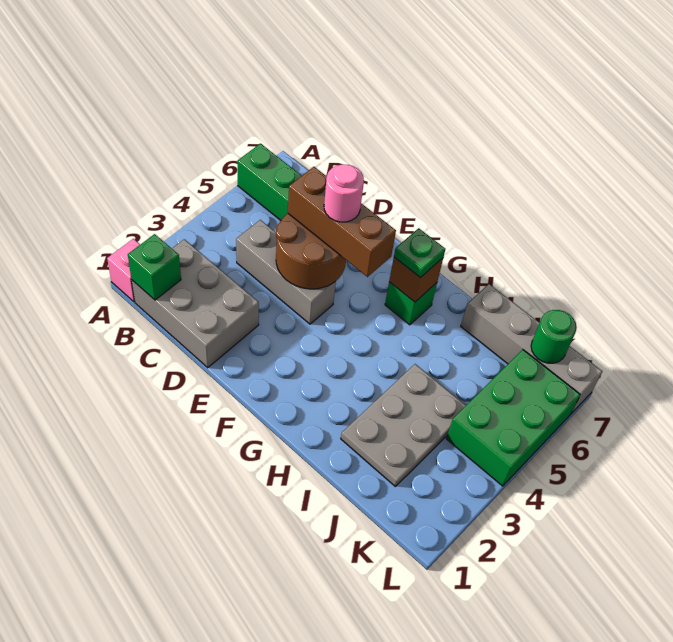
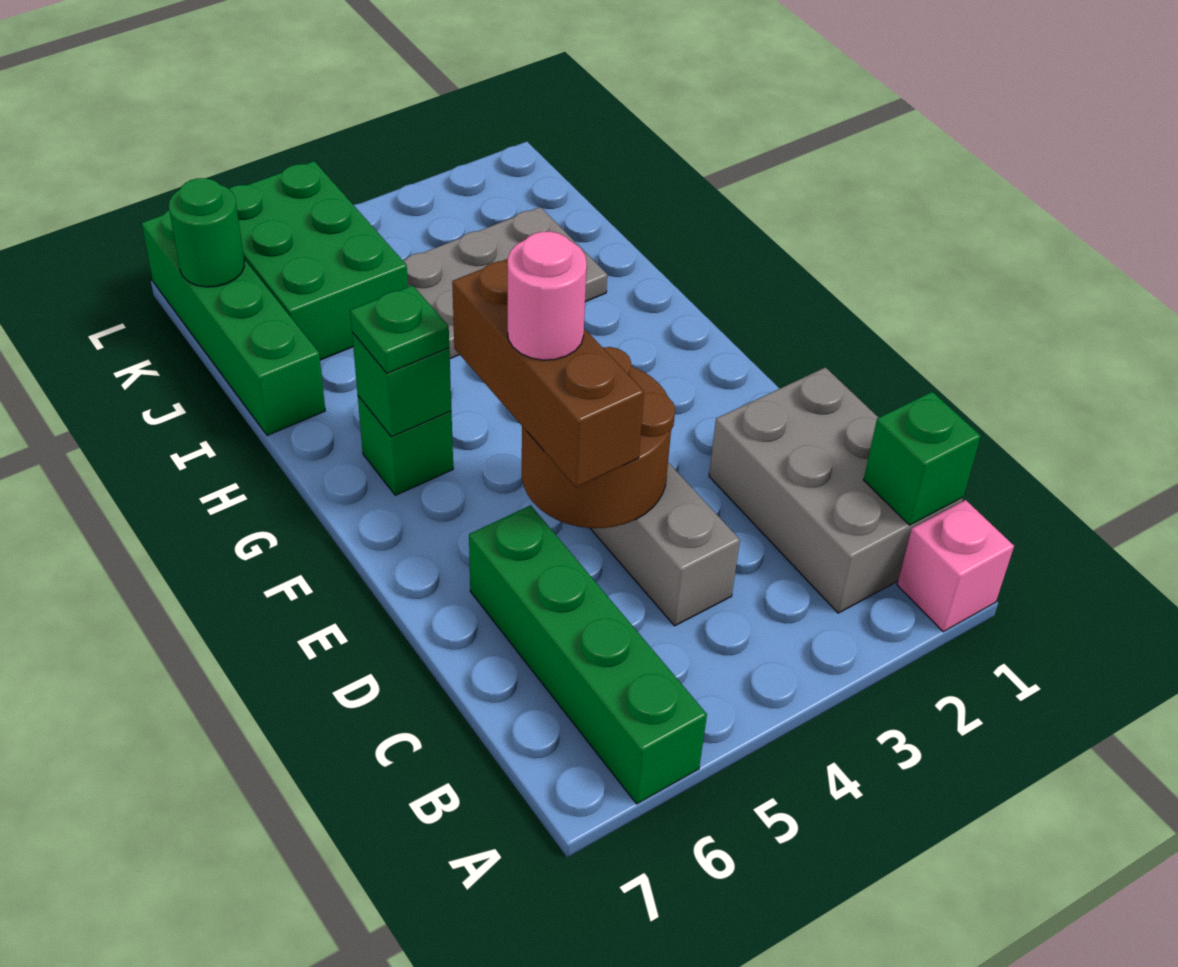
brown 1x1 brick [389,257,443,302] -> green 1x1 brick [352,332,451,437]
grey 1x4 brick [461,284,602,414] -> green 1x4 brick [142,210,325,436]
green 2x3 brick [446,350,580,486] -> green 2x3 brick turned to [229,161,408,360]

